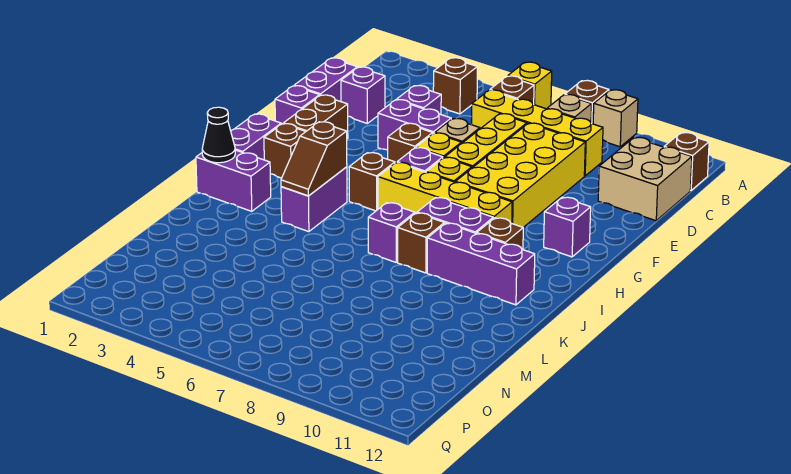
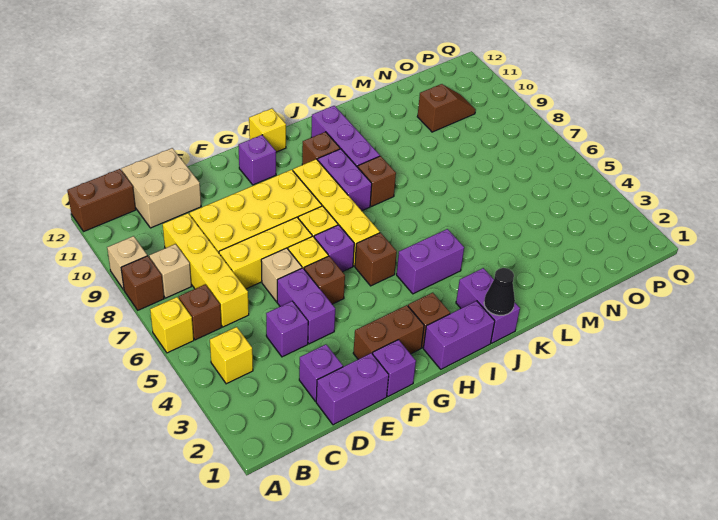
brown 1x1 brick [433,58,477,114] -> yellow 1x1 brick [210,327,253,384]
brown 1x1 brick [664,133,709,190] -> brown 1x2 brick [67,169,136,232]
none -> yellow 1x1 brick [249,109,286,152]
brown 1x2 slope [281,122,347,196] -> brown 1x2 slope moved to [417,84,476,132]
purple 1x1 brick [368,203,415,262] -> none

